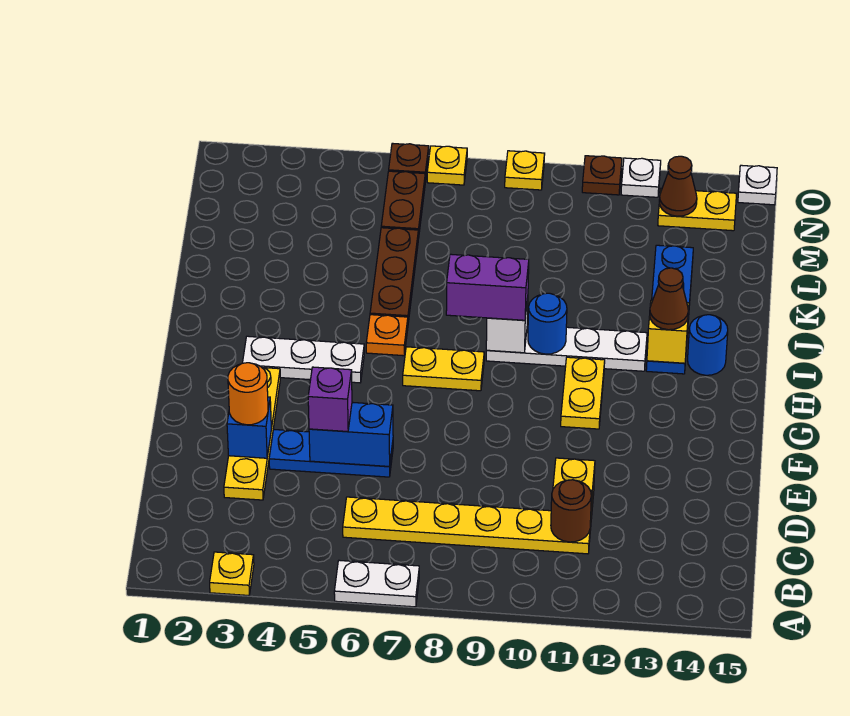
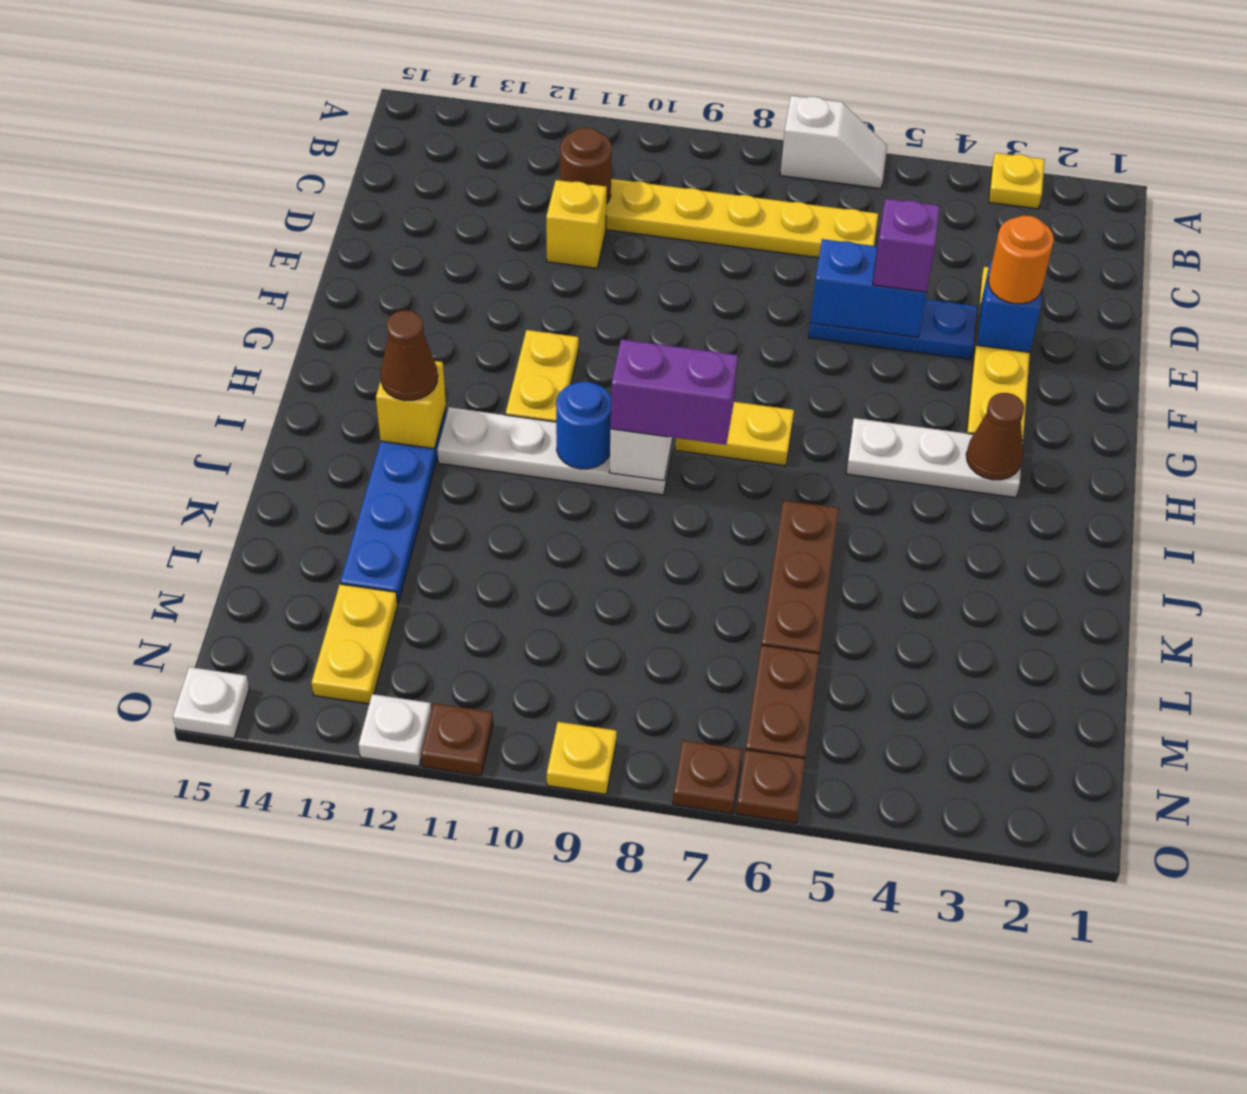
white 1x2 plate [334,560,419,607] -> white 1x2 slope [780,96,887,189]
orange 1x1 plate [366,315,408,356] -> none
blue 1x1 round brick [688,315,728,375] -> none
yellow 1x2 plate [658,189,736,231] -> yellow 1x2 plate turned to [312,584,398,704]
brown 1x1 cone [659,156,697,216] -> brown 1x1 cone moved to [966,393,1024,480]
yellow 1x1 plate [427,146,467,185] -> brown 1x1 plate [673,740,742,814]

